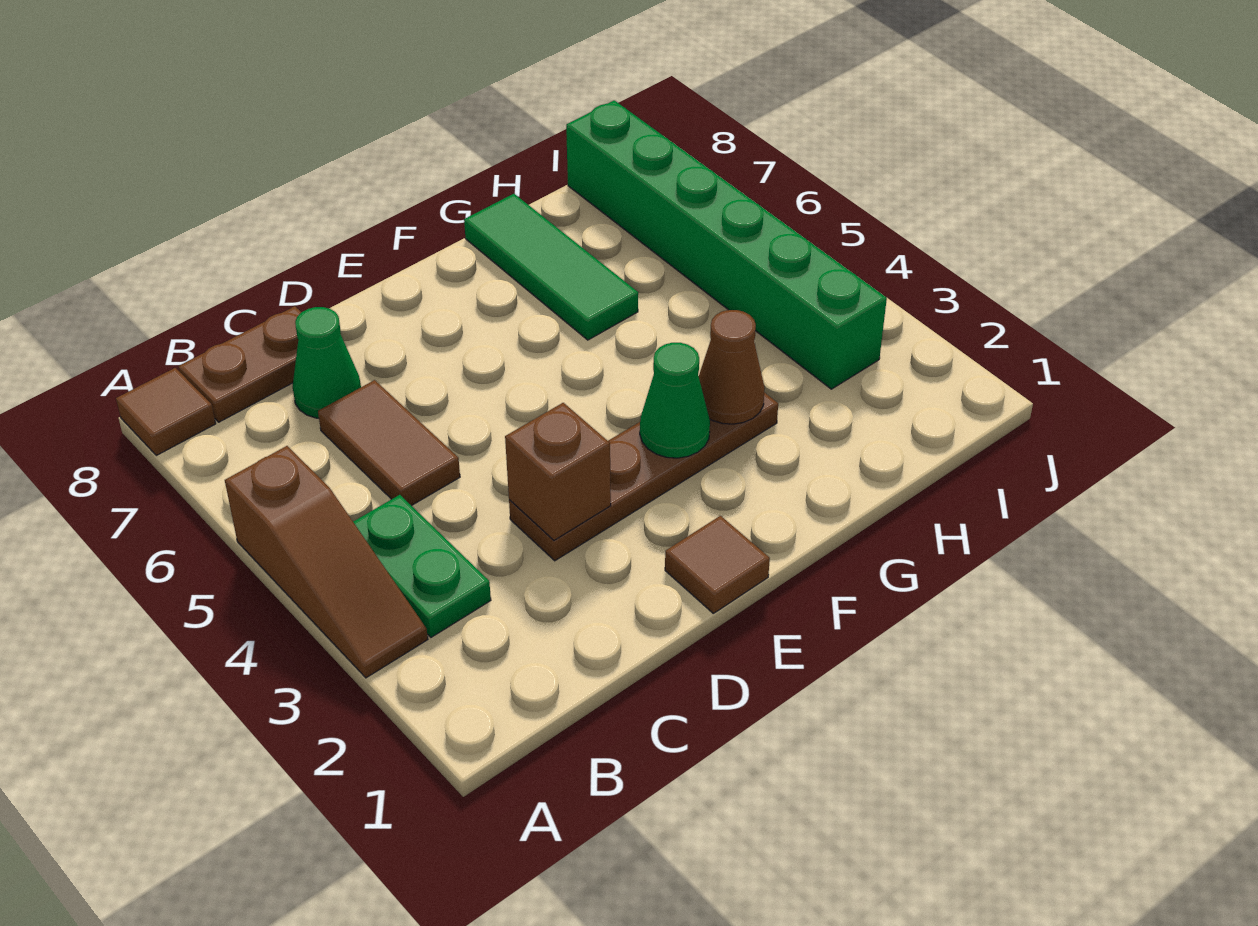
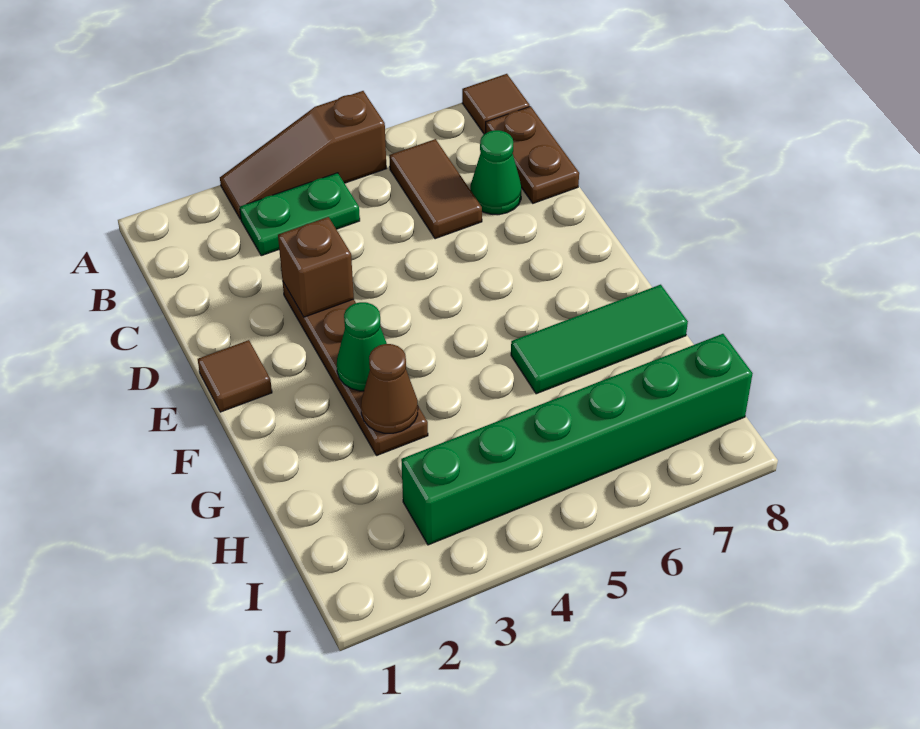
brown 1x2 tile [318,380,460,506] -> brown 1x2 tile turned to [389,139,482,239]

